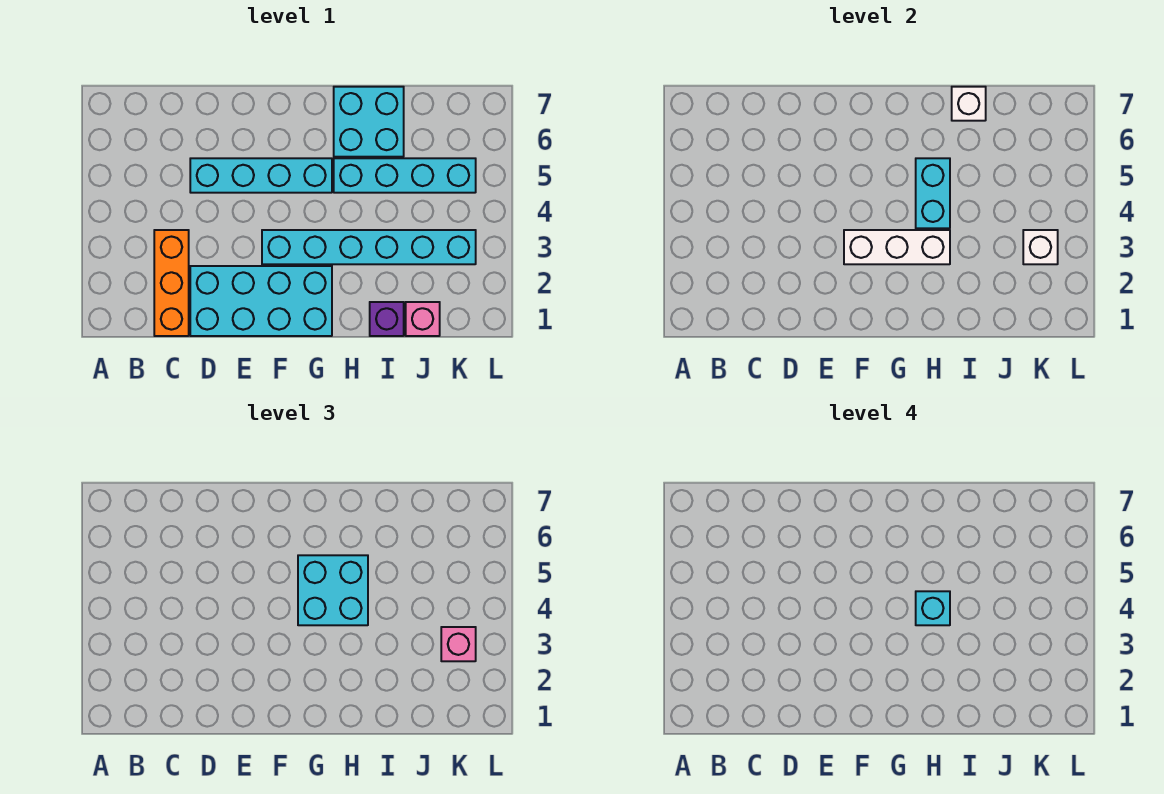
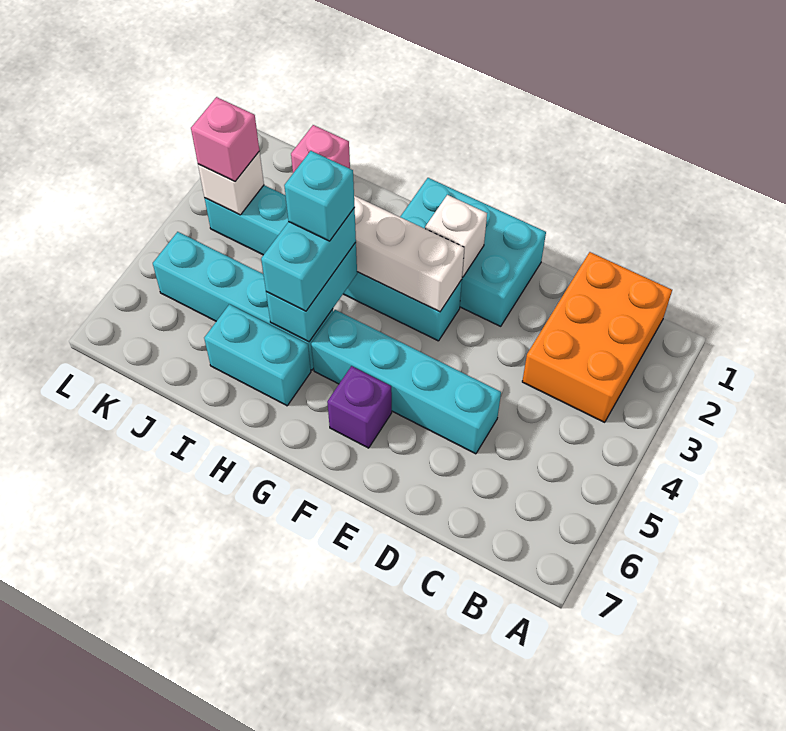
orange 1x3 brick [154,230,189,336] -> orange 2x3 brick [522,252,672,422]
cyan 2x4 brick [190,266,332,336] -> cyan 2x3 brick [400,178,546,326]
cyan 2x2 brick [298,555,368,625] -> cyan 1x2 brick [261,208,356,311]
cyan 2x2 brick [334,87,404,157] -> cyan 1x2 brick [204,304,311,406]
purple 1x1 brick [370,302,404,336] -> purple 1x1 brick moved to [327,366,392,448]
white 1x1 brick [952,87,986,121] -> white 1x1 brick moved to [425,195,487,277]

